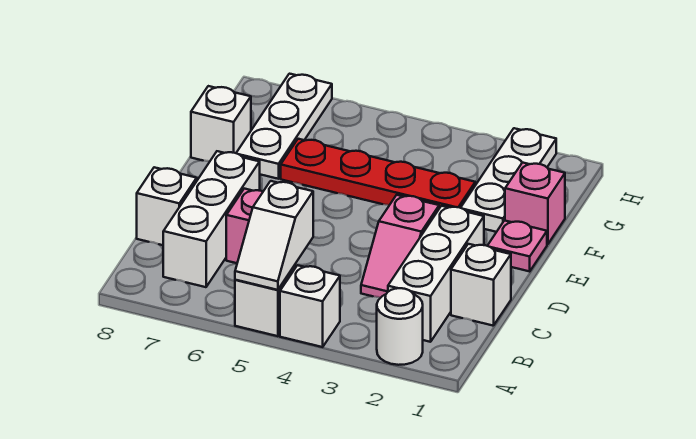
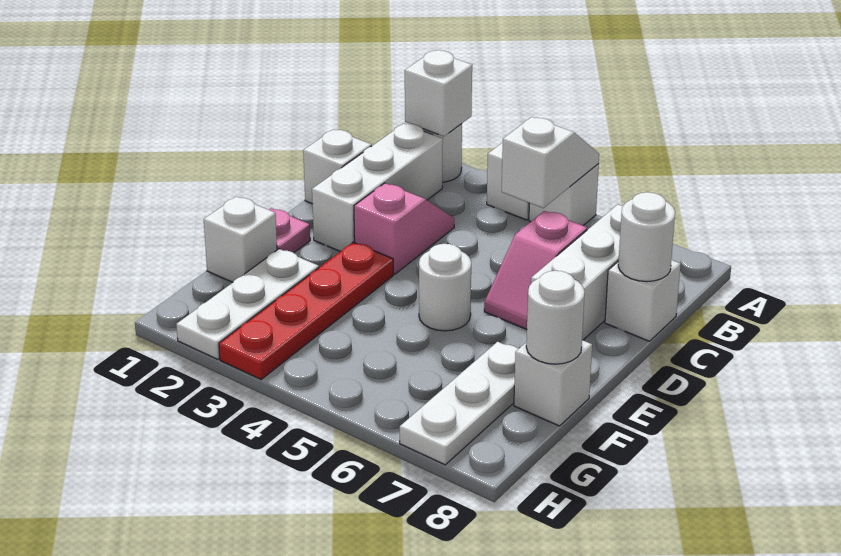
none -> white 1x1 brick [405,50,472,136]
none -> white 1x1 round brick [618,192,675,282]
none -> white 1x1 round brick [419,244,471,331]
pink 1x1 brick [505,163,565,244] -> white 1x1 brick [204,197,277,282]
red 1x4 plate [281,139,475,208] -> red 1x4 plate turned to [219,242,393,379]
none -> white 1x1 round brick [526,271,585,364]

